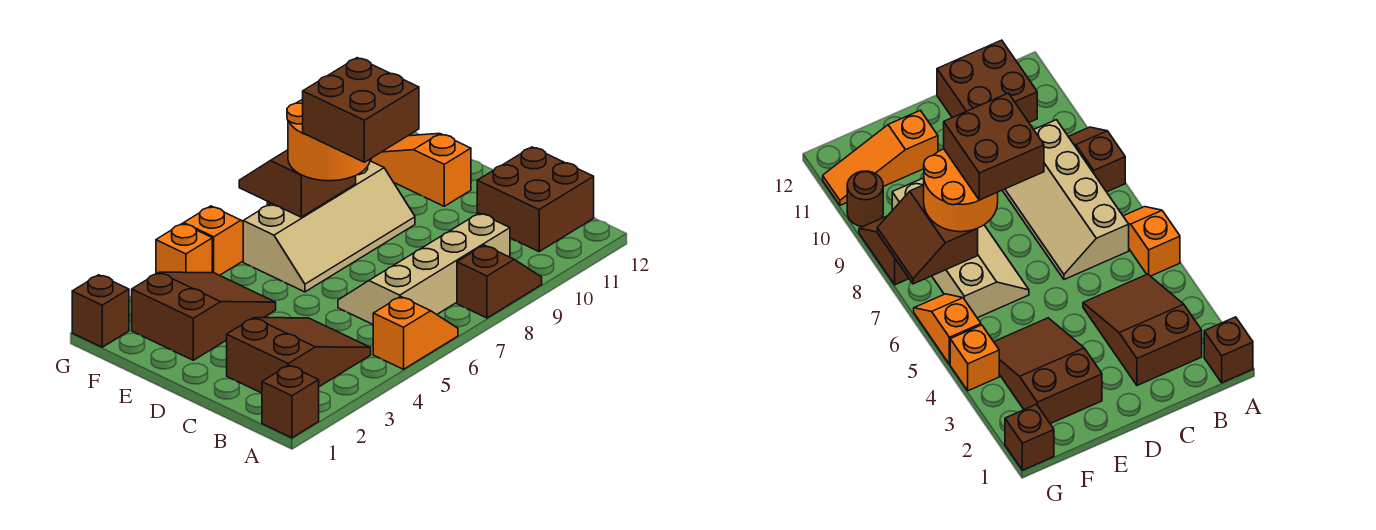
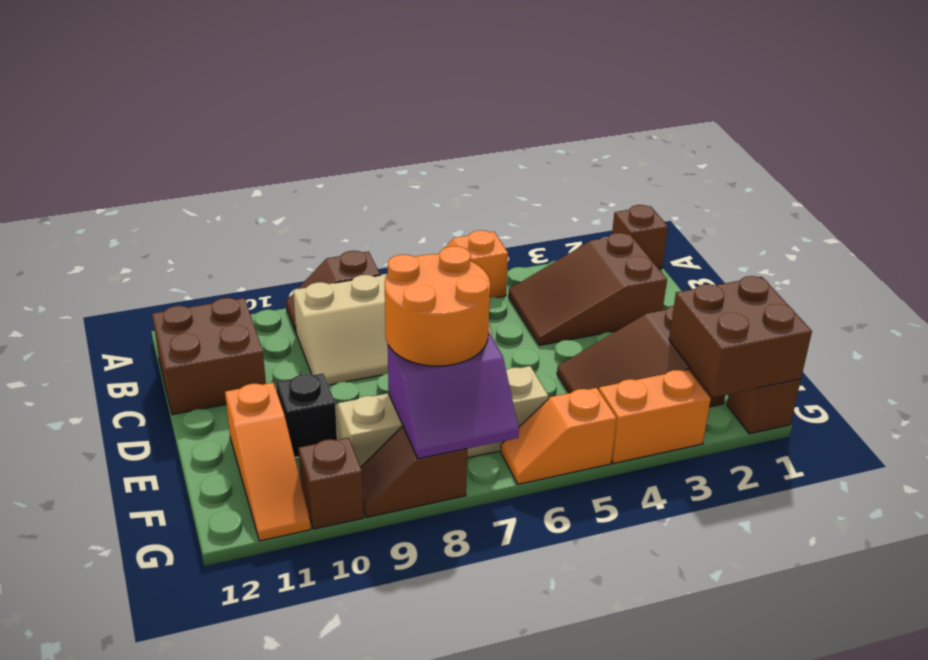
brown 2x2 brick [303,58,419,162] -> brown 2x2 brick moved to [669,276,812,397]
none -> black 1x1 brick [276,373,337,458]
brown 2x2 slope [239,150,356,217] -> purple 2x2 slope [388,332,519,459]
orange 1x1 brick [156,224,212,274] -> orange 1x2 brick [599,369,711,464]
brown 1x1 round brick [847,171,883,227] -> brown 1x1 brick [298,437,364,529]

